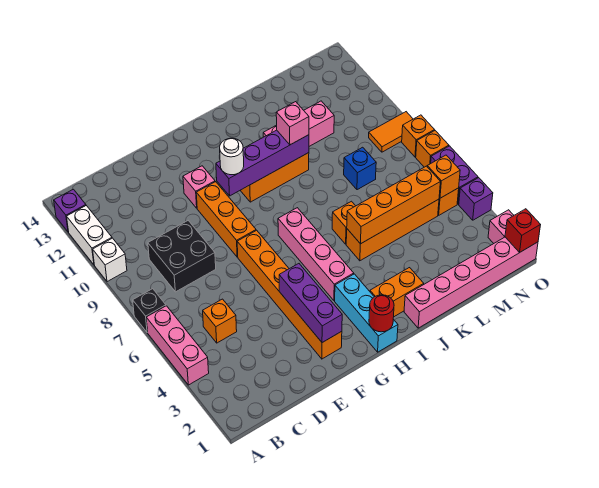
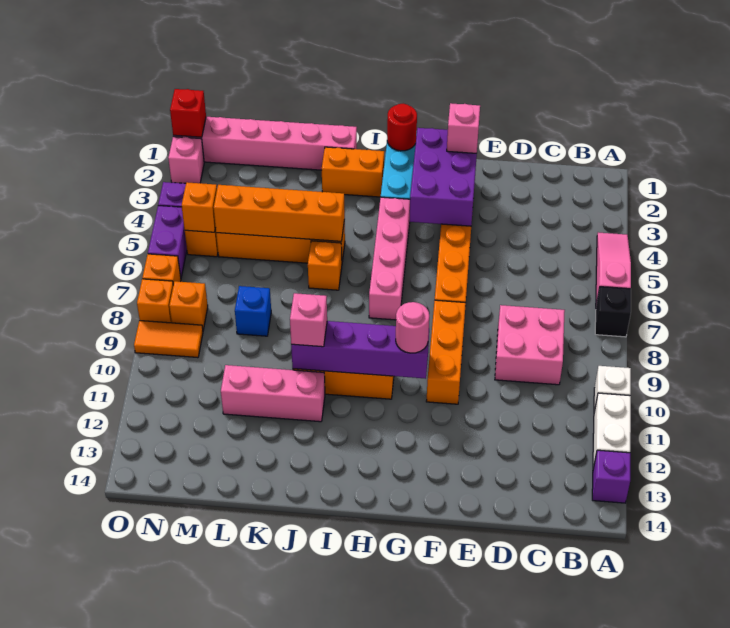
pink 1x3 brick [146,306,209,385] -> pink 1x3 slope [596,232,631,305]
orange 1x1 brick [203,299,237,343] -> orange 1x1 brick moved to [169,281,208,330]
black 2x2 brick [148,221,216,292] -> pink 2x2 brick [495,305,565,385]
purple 1x3 brick [279,264,342,343] -> purple 2x3 brick [409,128,477,226]
pink 1x1 brick [183,166,215,208] -> pink 1x1 brick moved to [447,103,480,153]
white 1x1 round brick [220,138,244,175] -> pink 1x1 round brick [396,302,429,353]

